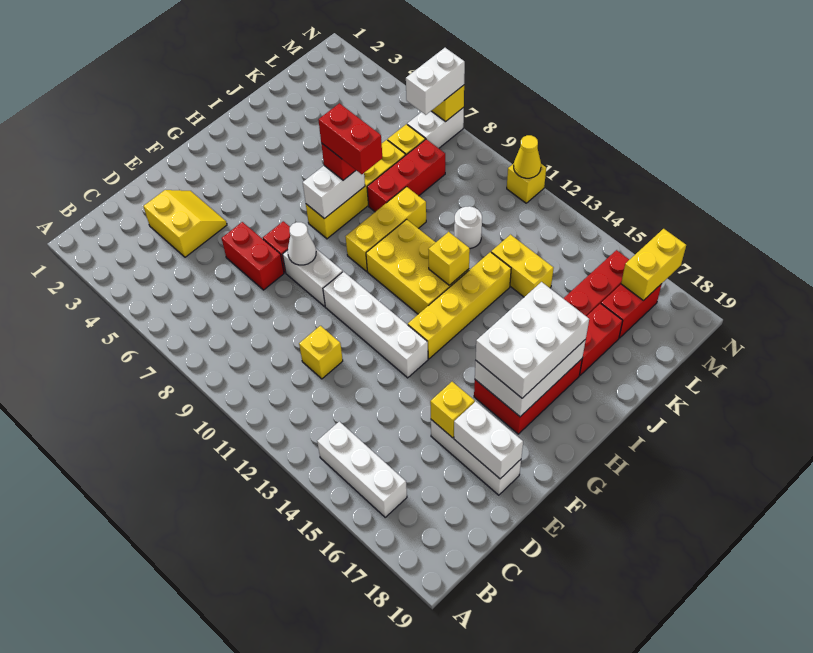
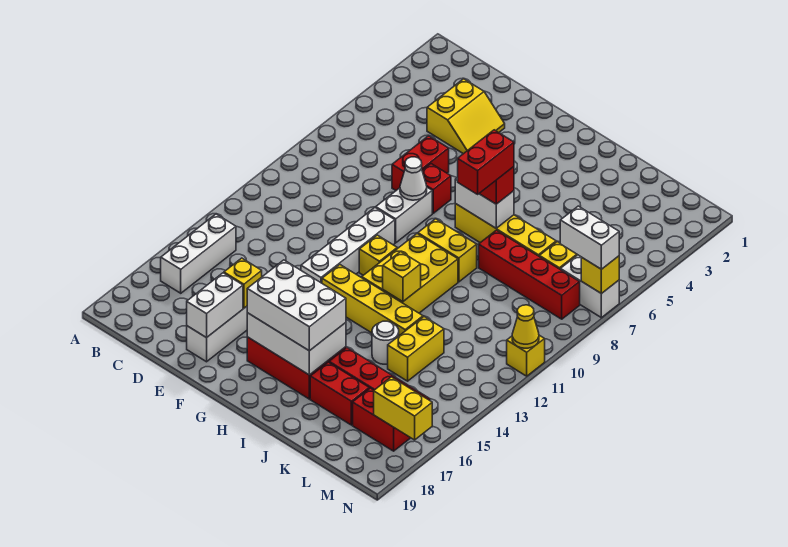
yellow 1x1 brick [299,326,343,379] -> yellow 1x1 brick moved to [359,235,397,275]
yellow 1x3 brick [346,187,426,271] -> yellow 1x2 brick [418,219,477,282]
red 1x3 brick [367,139,445,212] -> red 1x4 brick [479,230,580,319]
white 1x1 round brick [454,206,482,249] -> white 1x1 round brick moved to [372,321,399,364]

